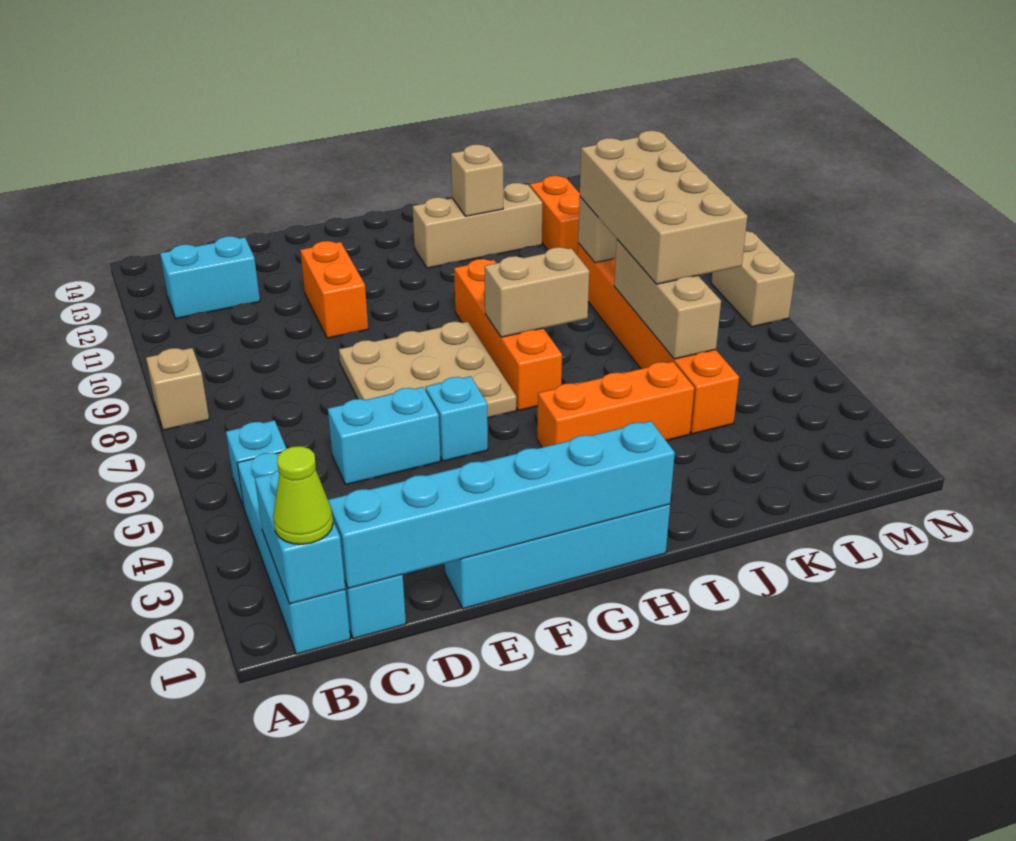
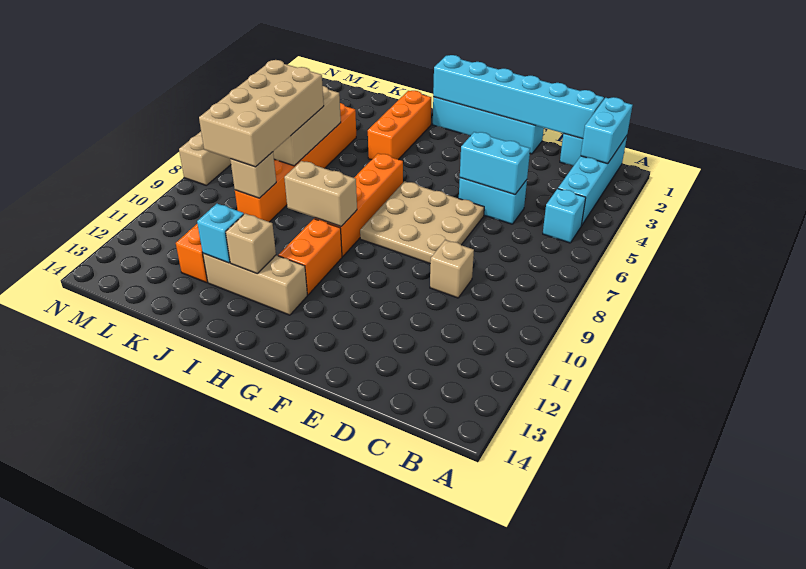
tan 1x1 brick [146,348,209,430] -> tan 1x1 brick moved to [430,240,474,298]
lime 1x1 cone [273,446,333,544] -> none
cyan 1x2 brick [160,236,260,318] -> cyan 1x2 brick moved to [460,132,530,195]
orange 1x2 brick [300,241,368,338] -> orange 1x2 brick moved to [278,219,342,295]
cyan 1x1 brick [426,376,488,461] -> cyan 1x1 brick moved to [197,204,244,263]
orange 1x3 brick [537,362,694,447] -> orange 1x3 brick turned to [368,91,431,160]
tan 1x2 brick [485,247,589,337] -> tan 1x2 brick moved to [284,161,357,227]

